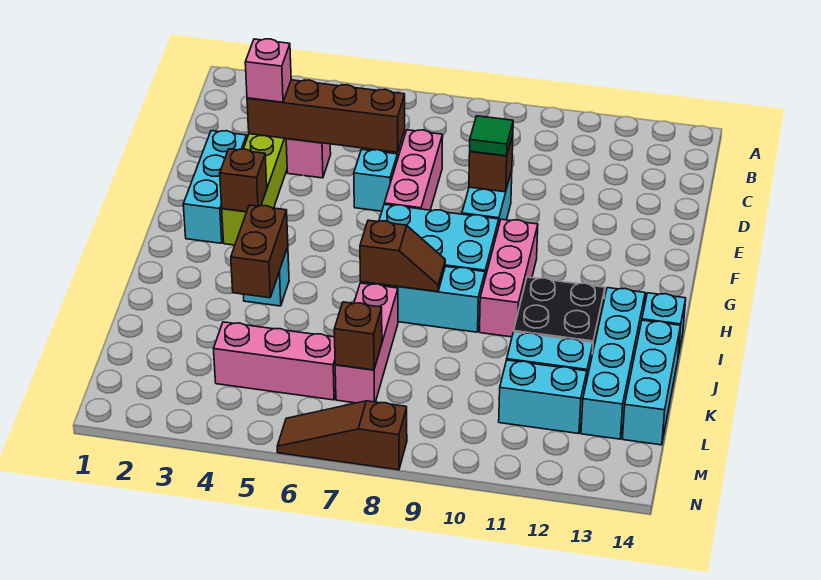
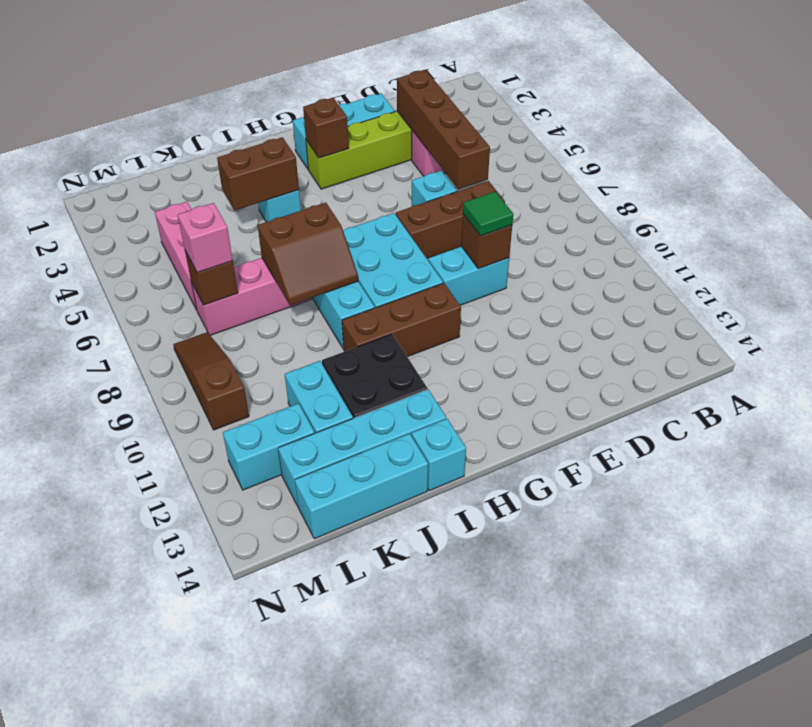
pink 1x1 brick [245,39,291,102] -> pink 1x1 brick moved to [178,203,233,273]
pink 1x3 brick [384,130,443,210] -> brown 1x3 brick [396,181,505,258]
pink 1x3 brick [480,219,538,337] -> brown 1x3 brick [342,283,461,357]
brown 1x2 slope [360,220,445,292] -> brown 2x2 slope [258,203,358,305]
cyan 1x2 brick [499,360,587,434] -> cyan 1x2 brick turned to [223,403,315,490]
brown 1x3 slope [277,401,407,470] -> brown 1x3 slope moved to [173,332,249,430]

